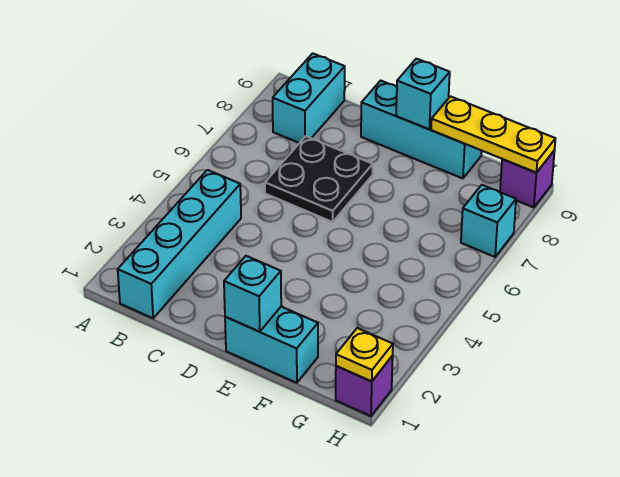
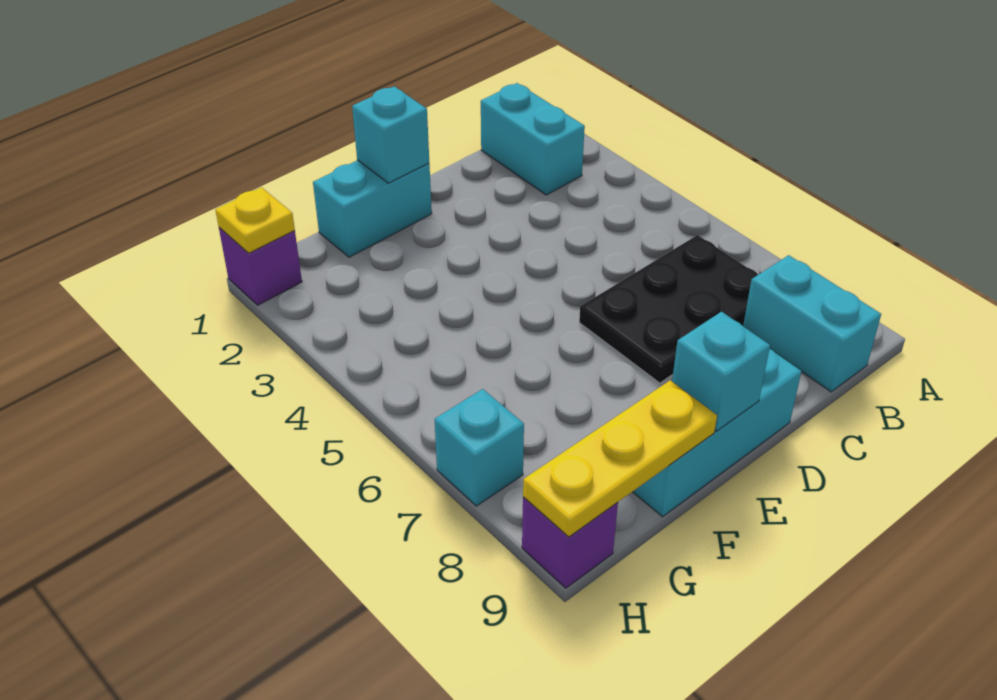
cyan 1x4 brick [118,170,241,318] -> cyan 1x2 brick [481,83,585,195]
black 2x2 plate [265,136,373,222] -> black 2x3 plate [579,235,758,383]

